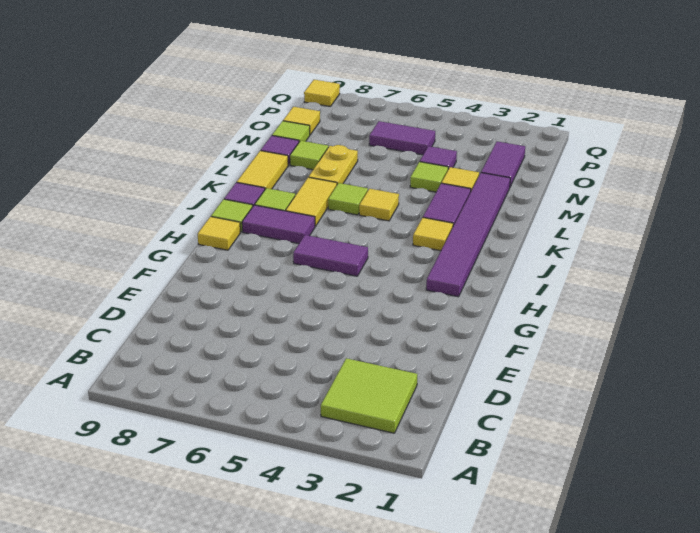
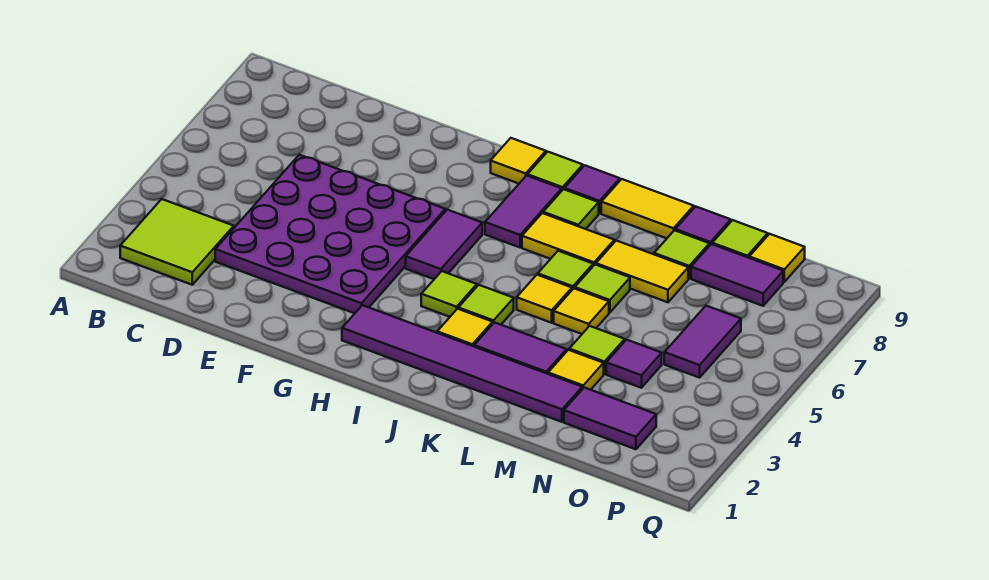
none -> purple 4x4 plate [215,155,445,313]
none -> lime 1x1 tile [421,271,477,317]
none -> lime 1x1 tile [458,285,514,325]
none -> lime 1x1 tile [575,265,630,313]
yellow 1x2 plate [309,145,358,184] -> yellow 1x2 tile [596,241,688,302]
none -> purple 1x2 tile [691,244,783,306]
yellow 1x1 tile [304,80,340,107] -> yellow 1x1 tile moved to [554,288,609,334]

